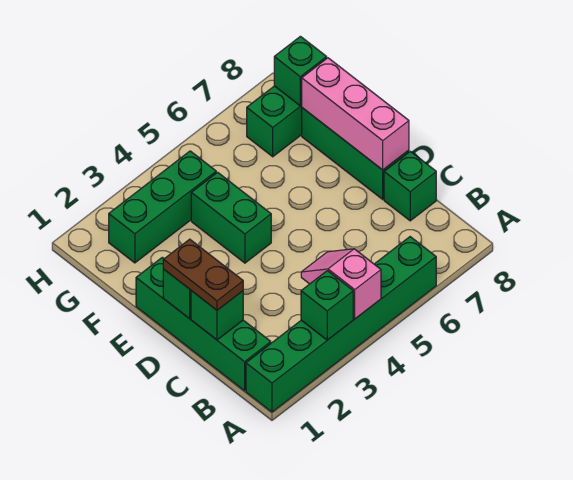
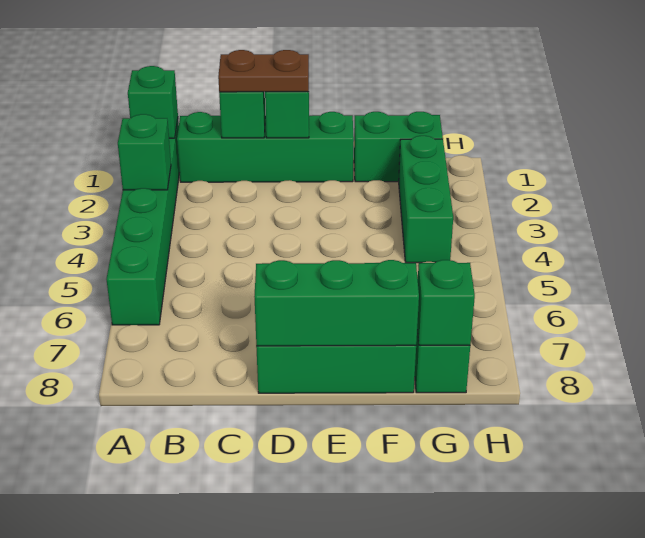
pink 1x2 slope [301,249,381,319] -> none
green 1x1 brick [384,151,436,221] -> green 1x1 brick moved to [128,66,178,138]
pink 1x3 brick [301,58,409,170] -> green 1x3 brick [254,260,419,346]
green 1x2 brick [191,172,271,263] -> green 1x2 brick moved to [354,112,443,182]

